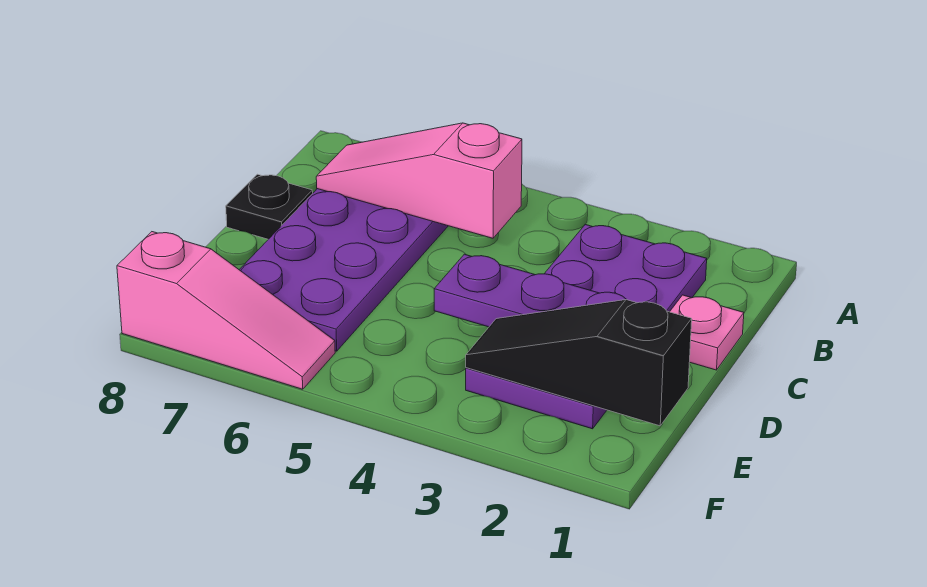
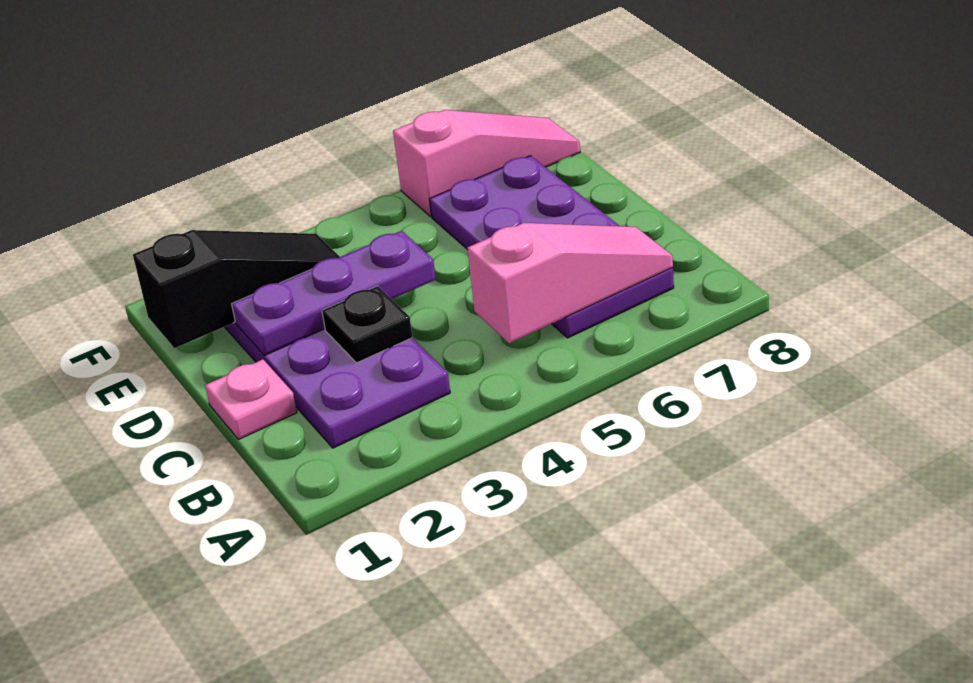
black 1x1 plate [226,174,313,239] -> black 1x1 plate moved to [322,286,413,363]
pink 1x3 slope [117,232,335,389] -> pink 1x3 slope turned to [393,110,580,217]

